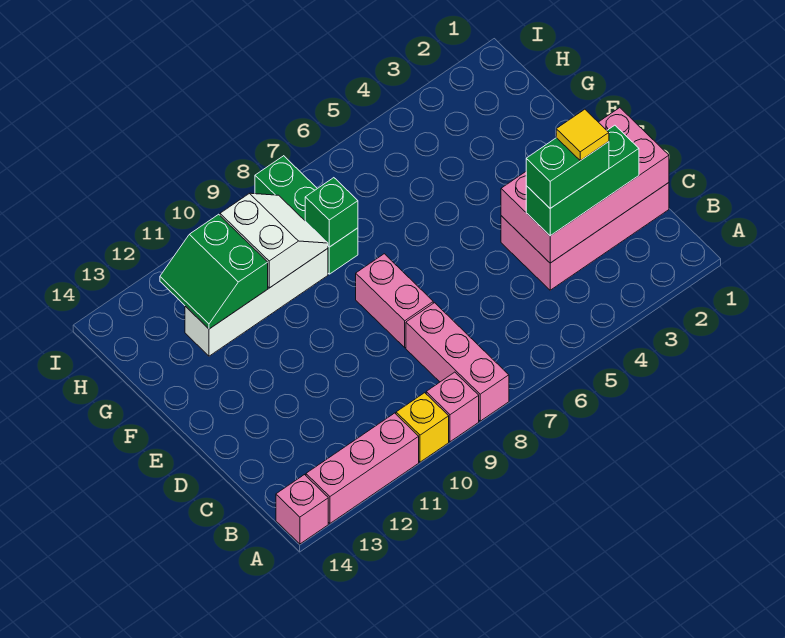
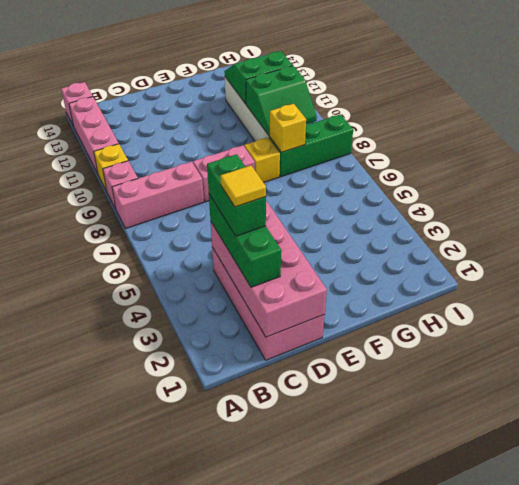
none -> yellow 1x1 brick [244,137,280,183]
green 1x1 brick [305,178,358,247] -> yellow 1x1 brick [269,104,306,152]
white 2x2 slope [220,193,328,288] -> green 2x2 slope [246,66,317,135]

